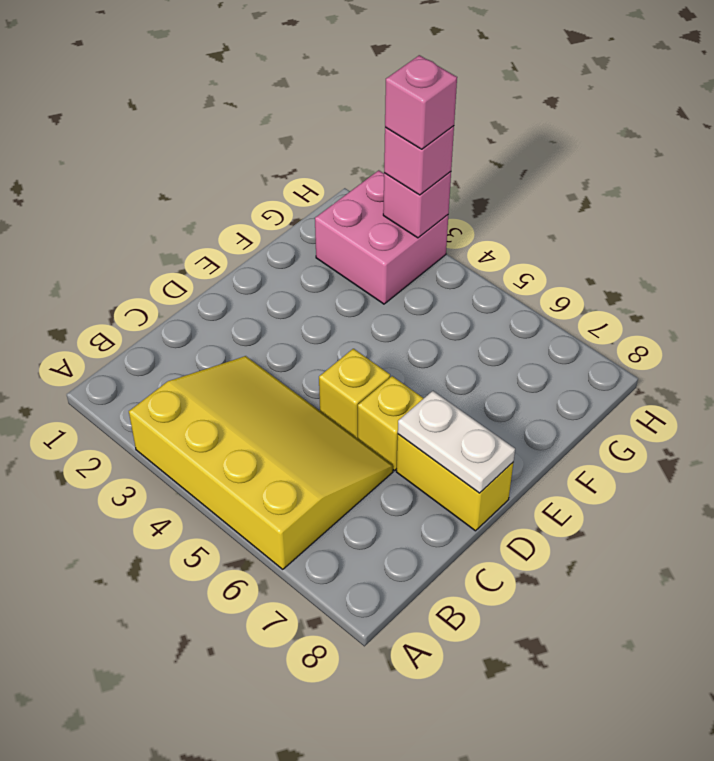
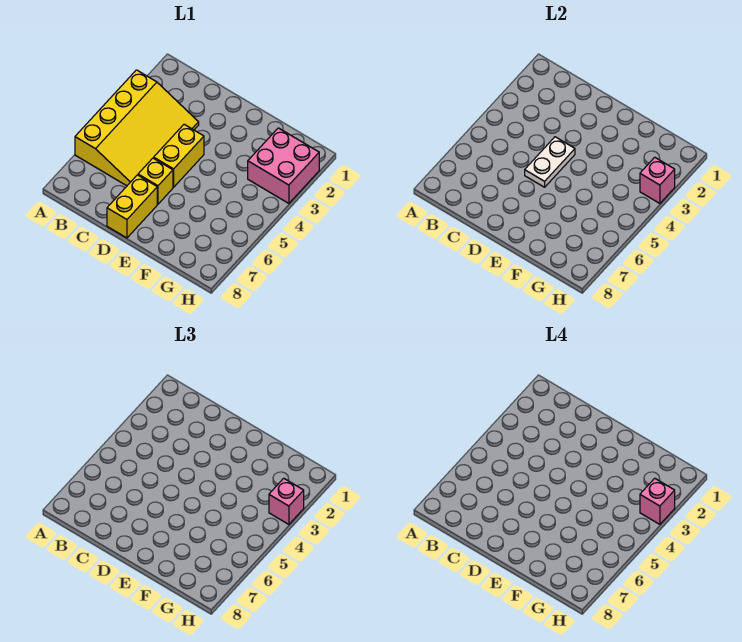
yellow 1x1 brick [319,349,390,439] -> yellow 1x2 brick [154,124,204,187]
white 1x2 plate [398,391,515,493] -> white 1x2 plate moved to [525,137,575,187]

